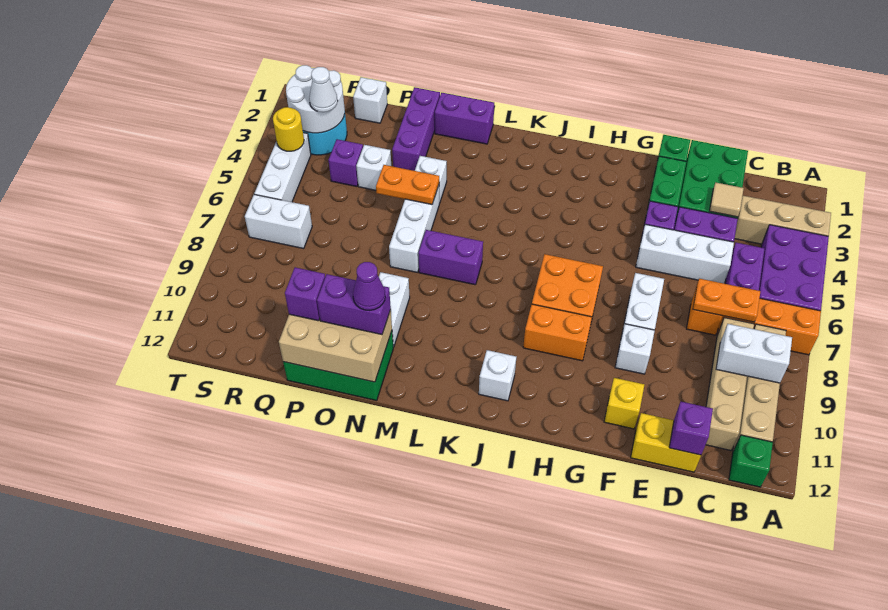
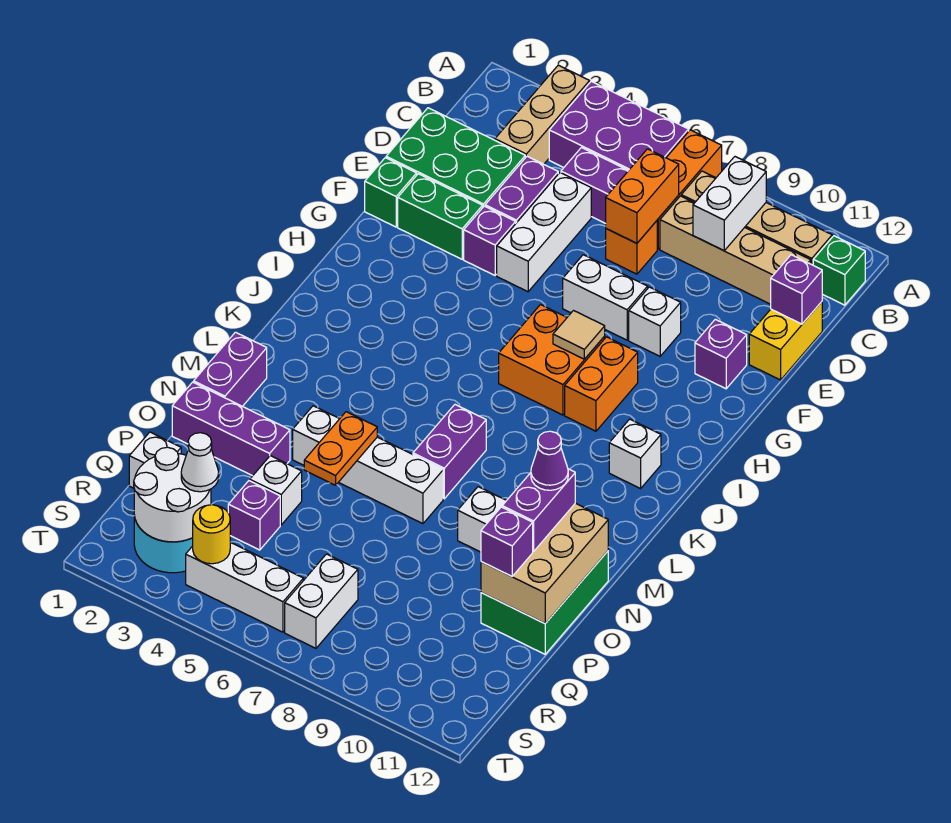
orange 1x2 plate [693,279,760,322] -> orange 1x2 brick [606,149,679,243]
tan 1x1 tile [710,182,744,217] -> tan 1x1 tile moved to [553,311,605,359]
yellow 1x1 brick [604,378,644,429] -> purple 1x1 brick [695,319,747,389]

